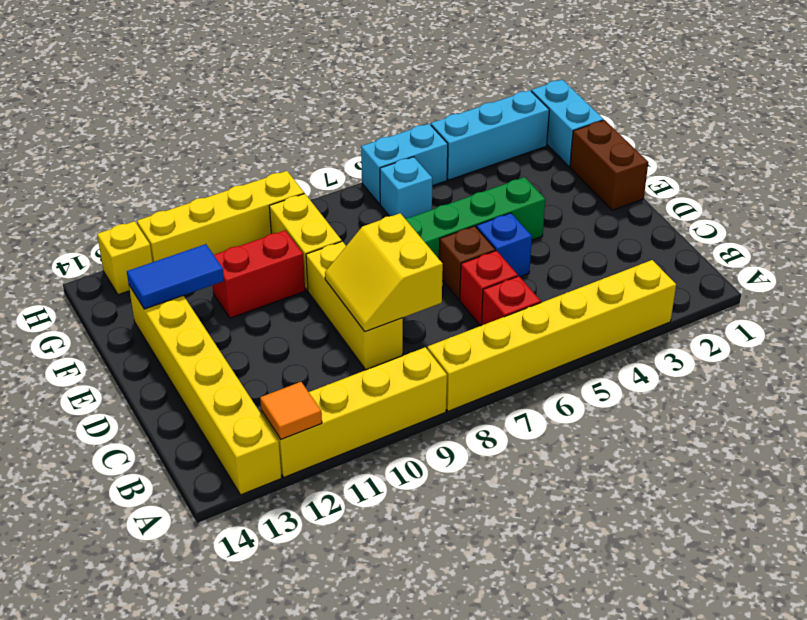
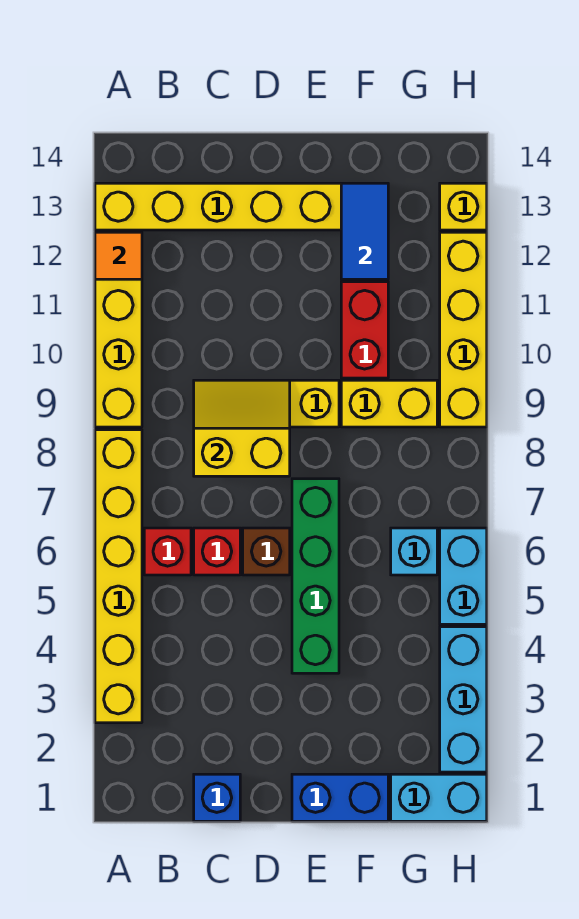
blue 1x1 brick [476,213,532,277] -> blue 1x1 brick moved to [194,774,240,821]
brown 1x2 brick [570,120,648,210] -> blue 1x2 brick [292,774,388,821]

